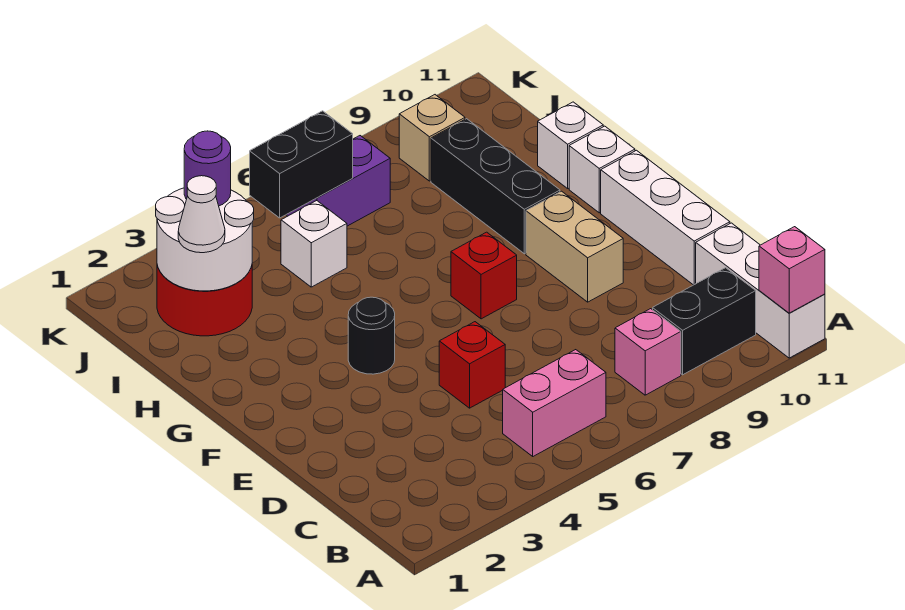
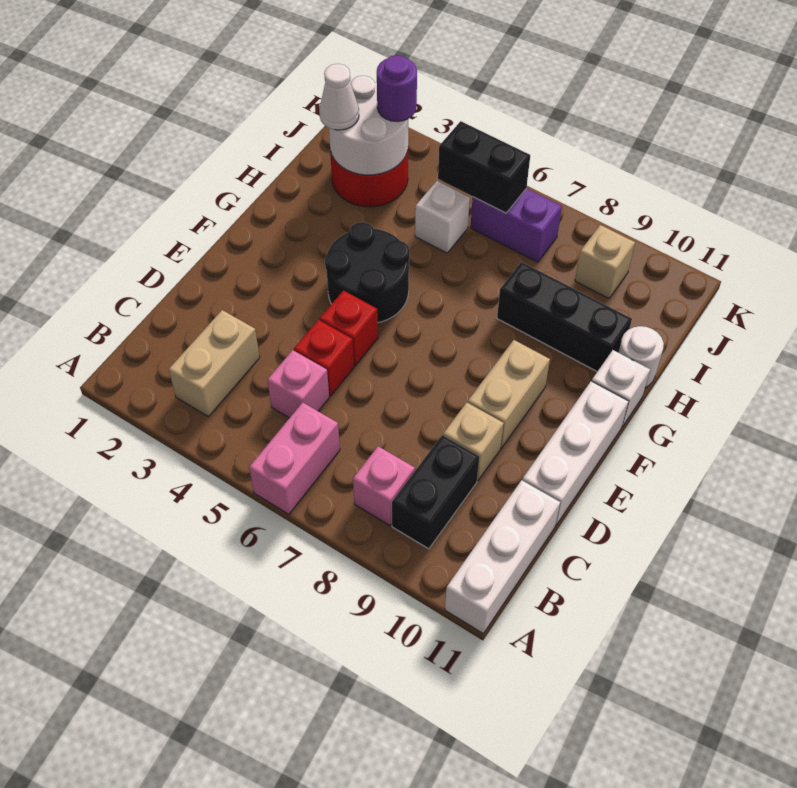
pink 1x1 brick [759,227,825,313] -> pink 1x1 brick moved to [267,350,329,418]
none -> tan 1x2 brick [169,310,260,417]
pink 1x2 brick [503,350,606,456] -> pink 1x2 brick turned to [249,402,340,514]
black 1x2 brick [653,268,756,375] -> black 1x2 brick turned to [392,435,479,549]
none -> tan 1x1 brick [443,403,504,481]
black 1x1 round brick [348,297,395,374] -> black 2x2 round brick [325,222,410,322]
red 1x1 brick [451,232,517,319] -> red 1x1 brick moved to [320,291,378,366]
black 1x3 brick [431,119,560,254] -> black 1x3 brick turned to [497,262,632,372]
white 1x1 brick [538,102,603,188] -> white 1x1 round brick [618,326,664,387]

